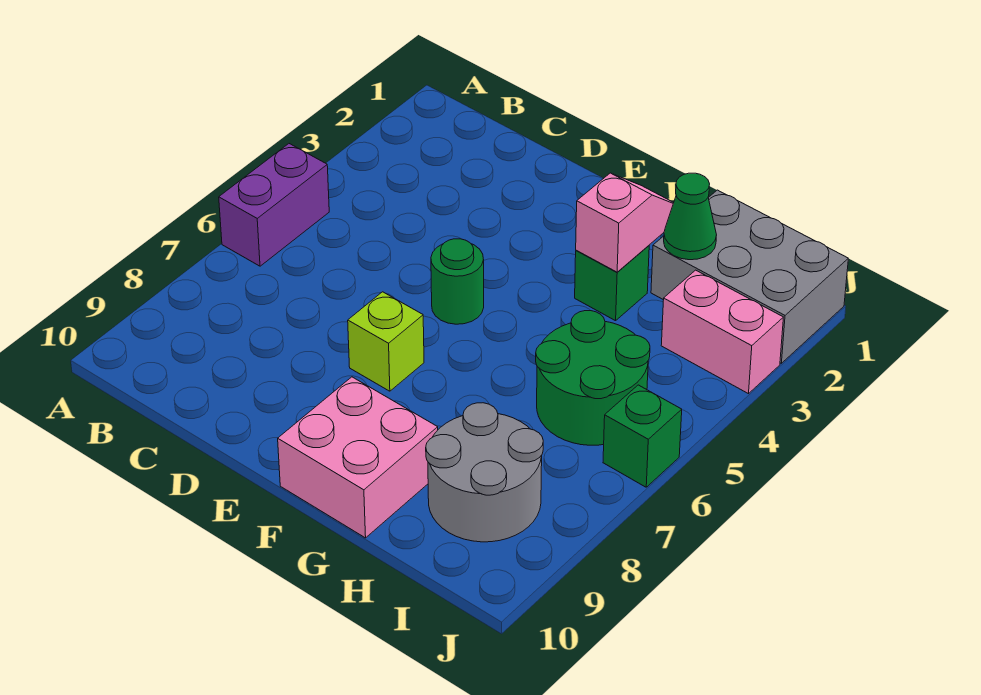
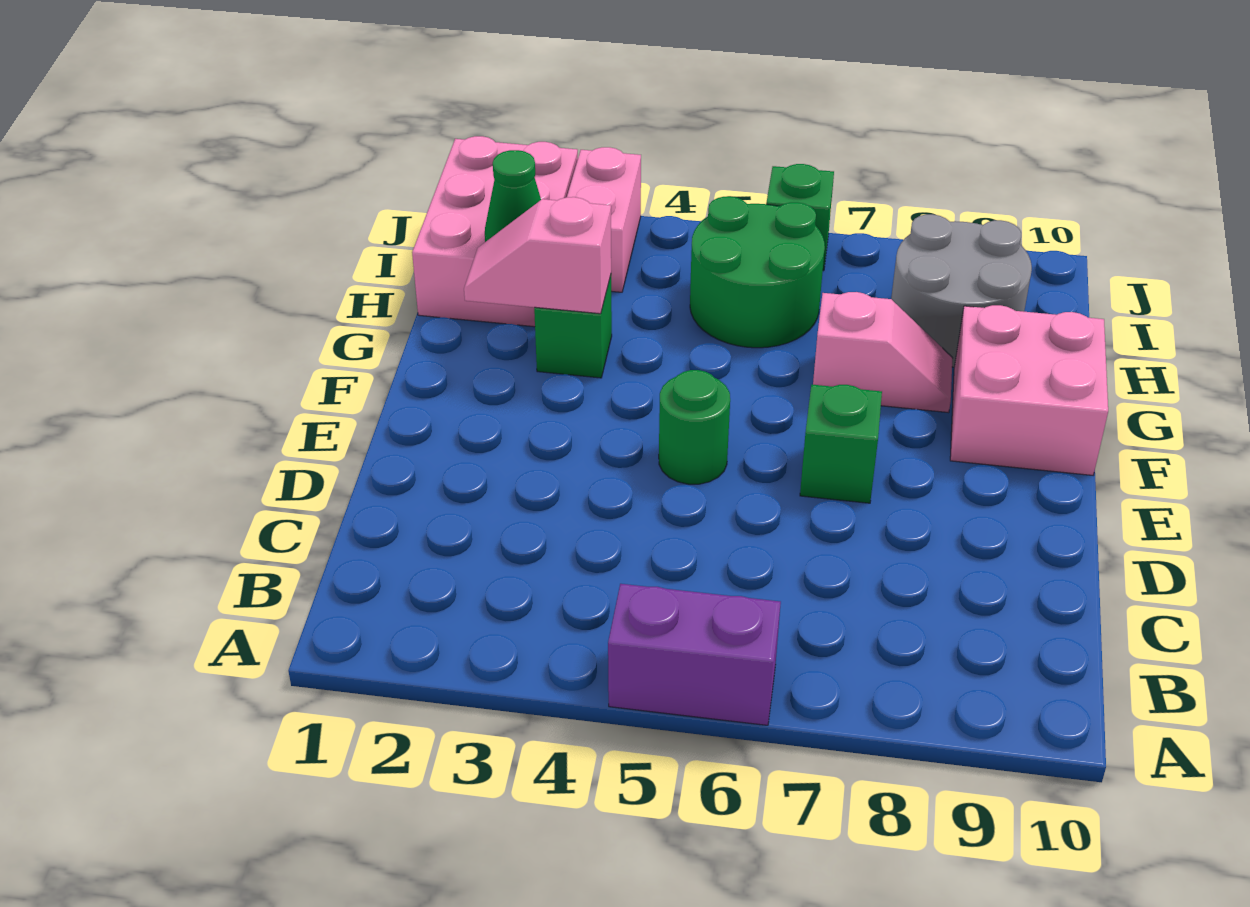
lime 1x1 brick [348,292,424,391] -> green 1x1 brick [800,385,882,503]
none -> pink 1x2 slope [813,292,952,413]
grey 2x3 brick [651,190,848,363] -> pink 2x3 brick [412,136,578,327]

